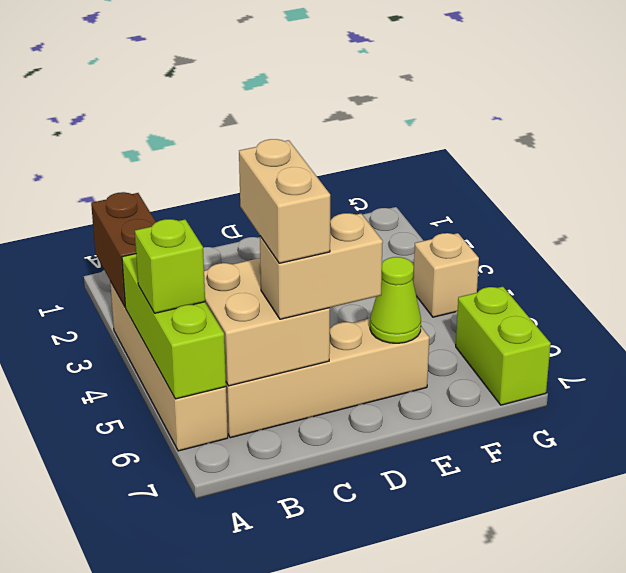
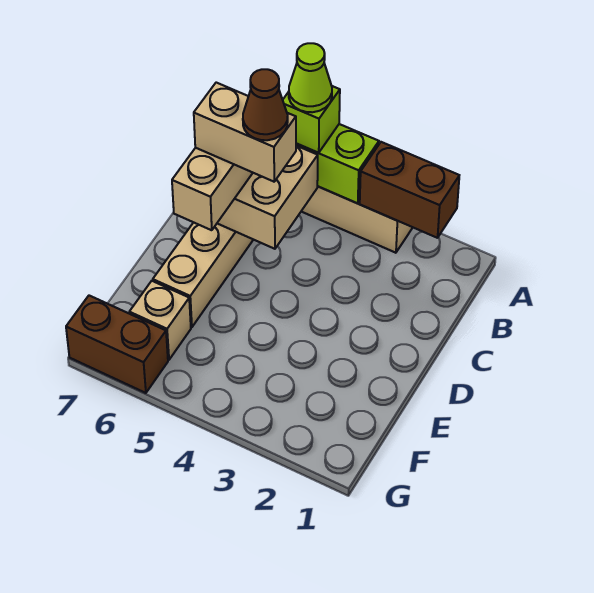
none -> brown 1x1 cone [243,69,288,140]
lime 1x1 cone [370,257,421,343] -> lime 1x1 cone moved to [289,43,332,112]
tan 1x1 brick [413,233,479,317] -> tan 1x1 brick moved to [129,281,191,360]
lime 1x2 brick [456,287,551,405] -> brown 1x2 brick [66,296,168,393]

